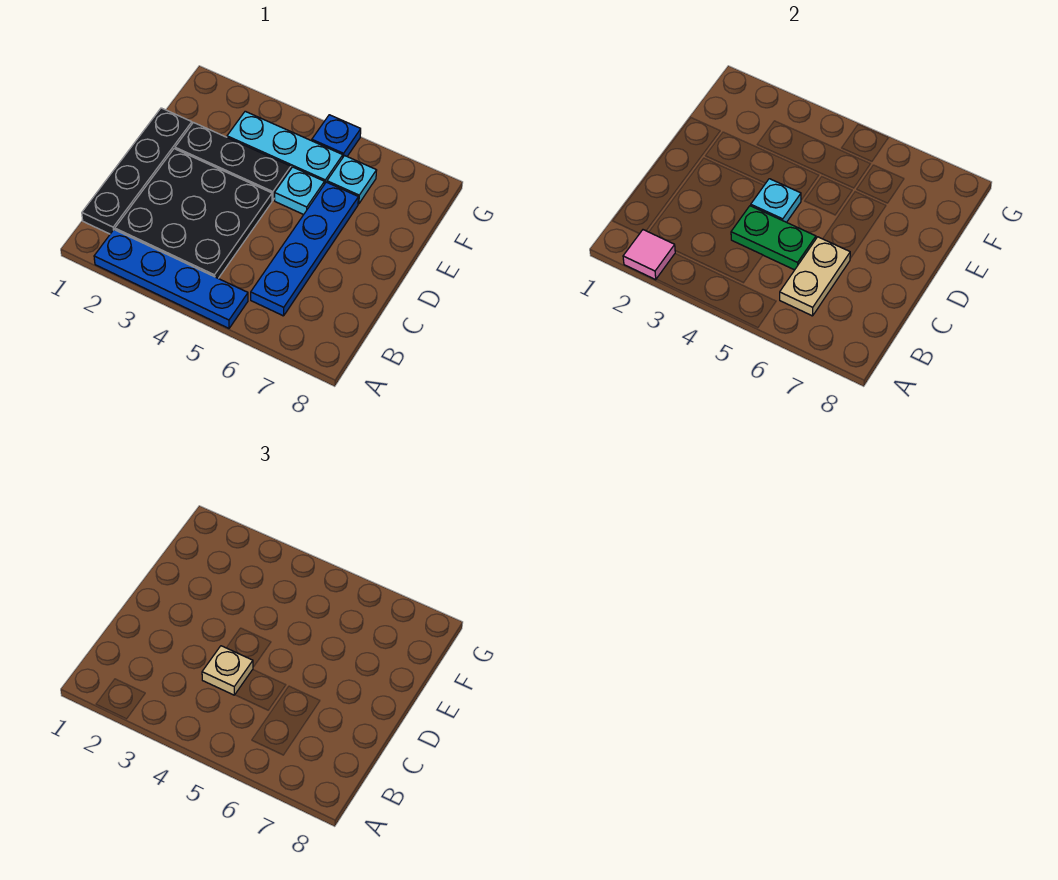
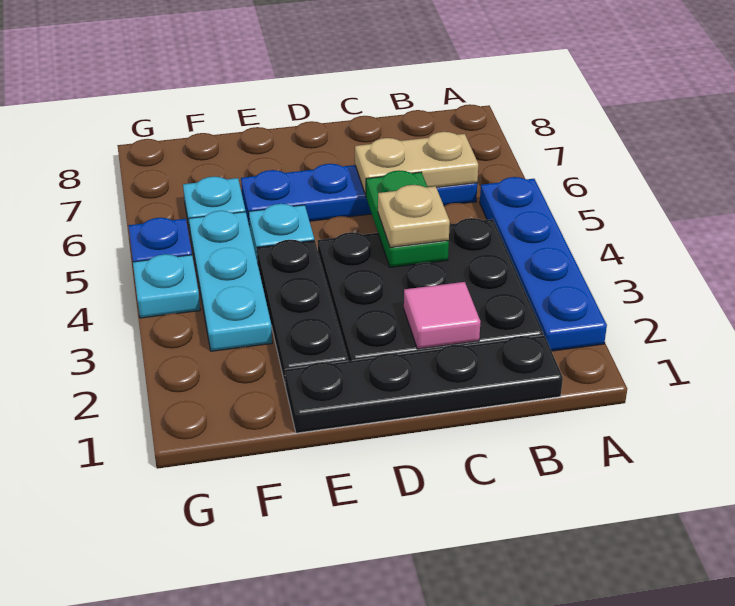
pink 1x1 tile [623,230,675,280] -> pink 1x1 tile moved to [404,282,481,349]
cyan 1x1 plate [751,179,801,222] -> cyan 1x1 plate moved to [133,254,200,318]

